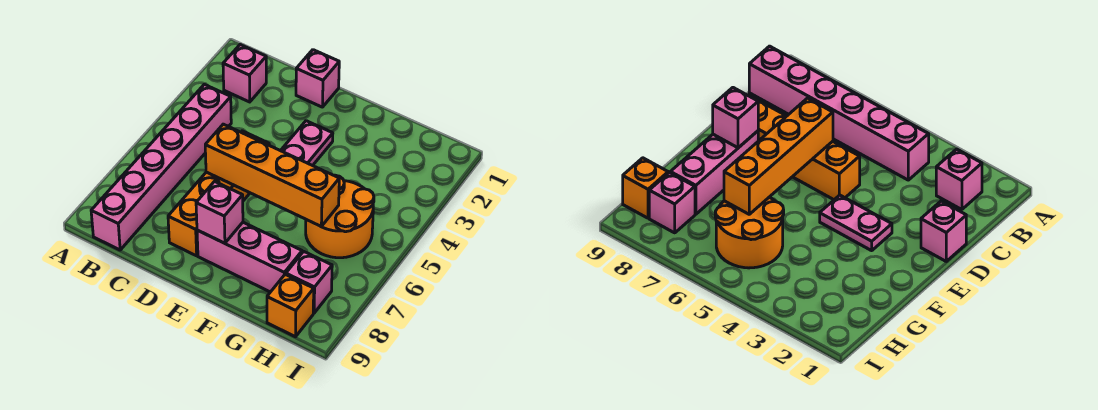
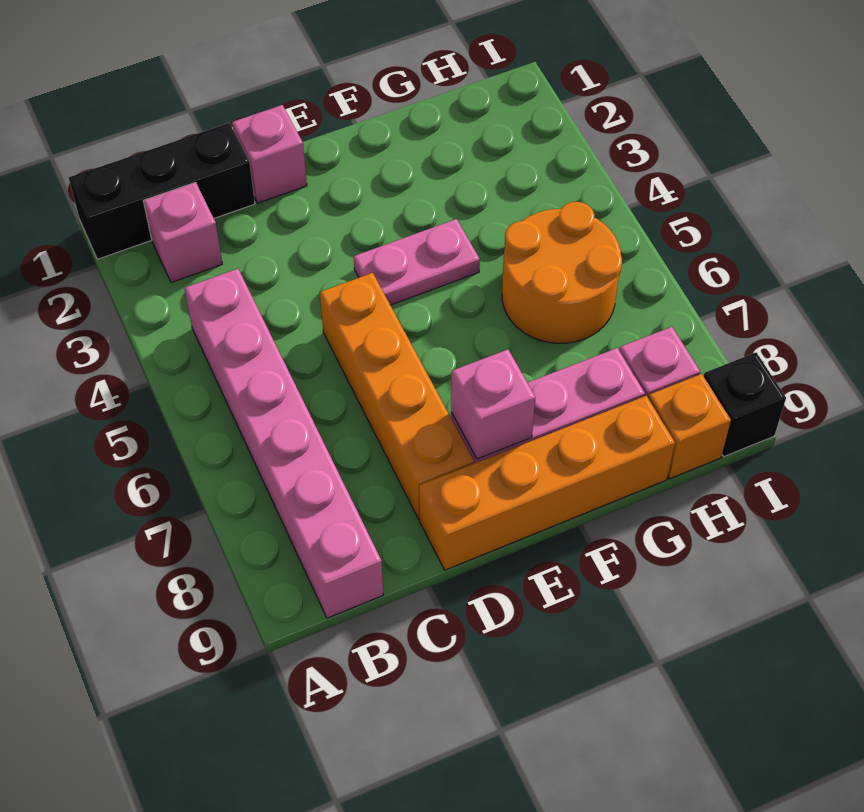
none -> black 1x3 brick [69,123,255,259]
orange 1x4 brick [205,124,339,226] -> orange 1x4 brick moved to [419,396,675,570]
pink 1x2 plate [281,121,333,166] -> pink 1x2 plate turned to [354,219,480,305]
none -> black 1x1 brick [704,352,786,457]

